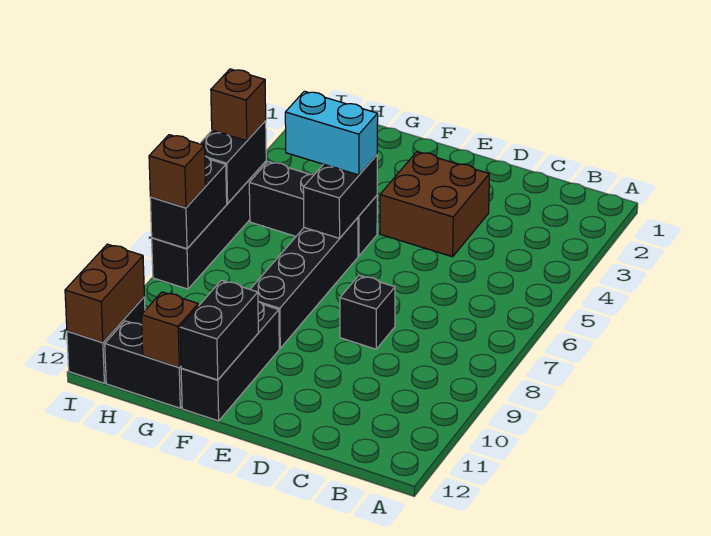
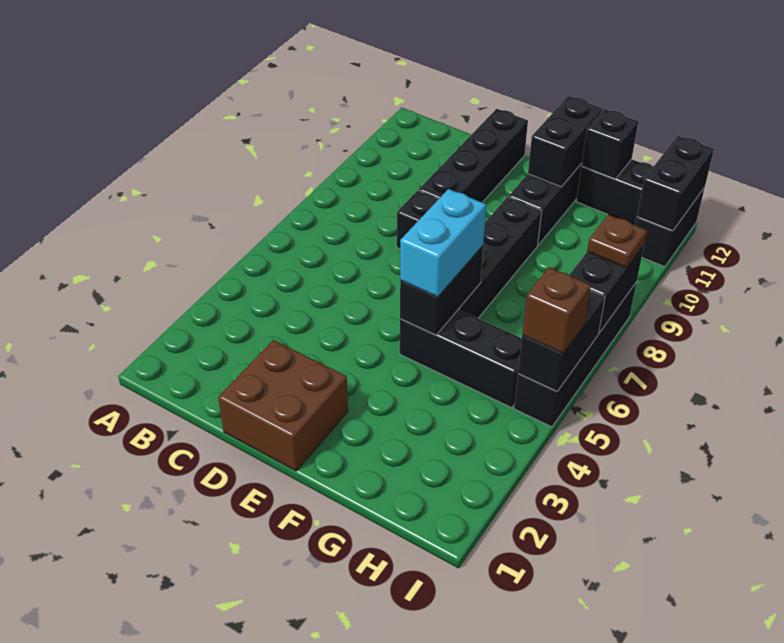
brown 2x2 brick [380,152,489,257] -> brown 2x2 brick moved to [218,340,348,471]
none -> black 1x4 brick [419,109,528,202]
cyan 1x2 brick [285,91,378,175] -> cyan 1x2 brick turned to [400,189,486,297]
brown 1x1 brick [141,292,198,367] -> black 1x1 brick [581,109,638,179]
brown 1x1 brick [149,135,206,208] -> brown 1x1 plate [587,215,647,268]
brown 1x2 brick [65,244,144,342] -> black 1x2 brick [637,136,714,231]

